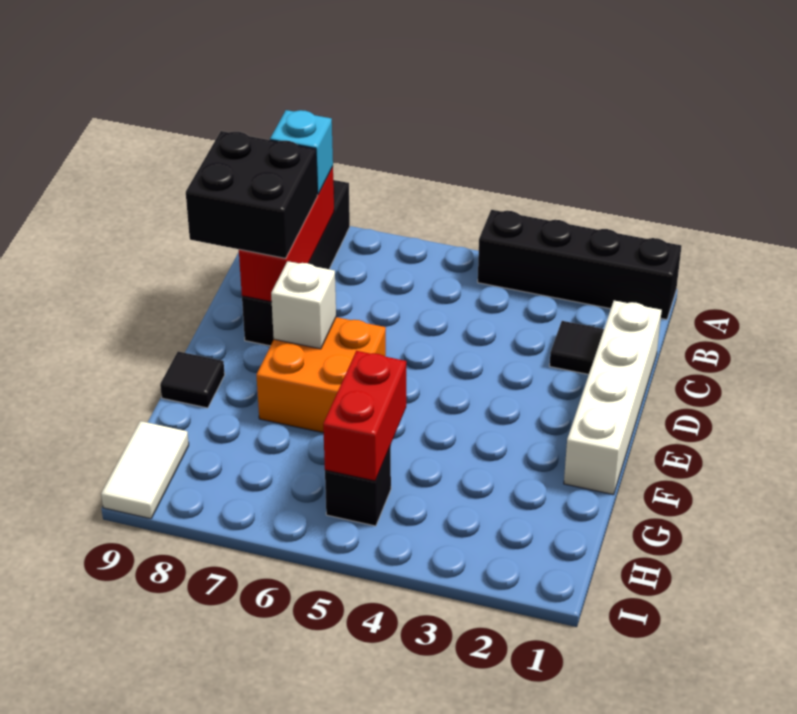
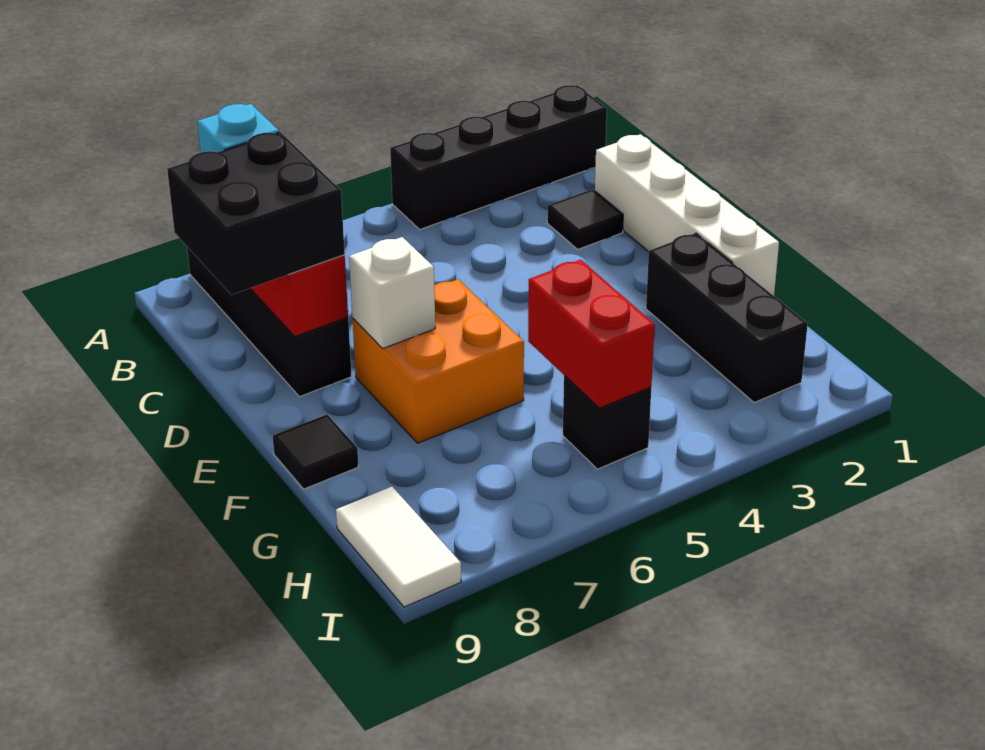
none -> black 1x3 brick [646,233,808,403]

